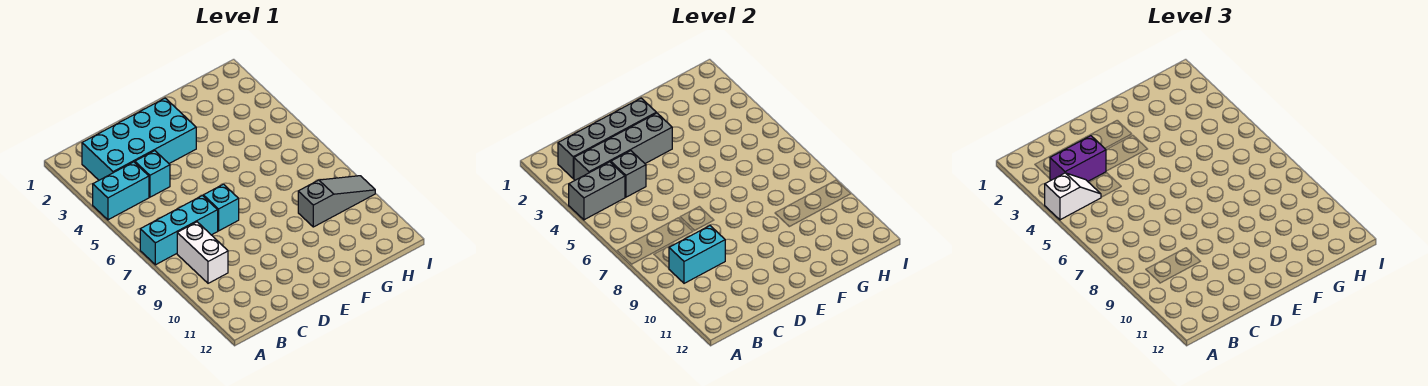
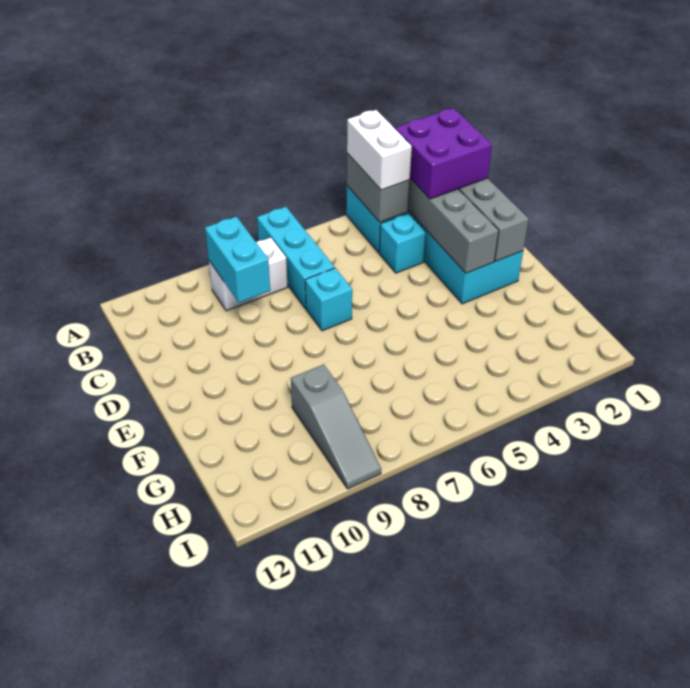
white 1x2 slope [1045,173,1101,220] -> white 1x2 brick [347,110,412,190]
purple 1x2 brick [1050,136,1106,181] -> purple 2x2 brick [396,108,492,199]
grey 1x1 brick [611,151,646,197] -> none

